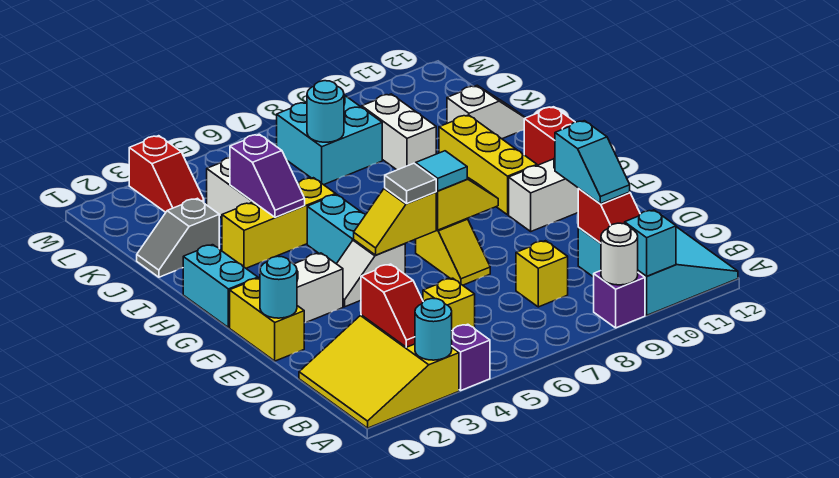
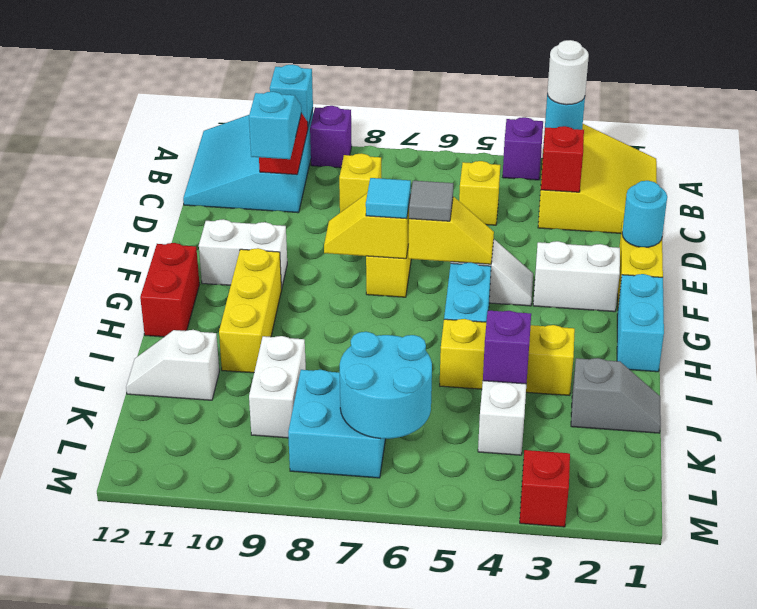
white 1x1 round brick [601,223,638,285] -> white 1x1 round brick moved to [547,40,589,105]
cyan 1x1 round brick [307,81,344,142] -> cyan 2x2 round brick [340,332,432,439]

